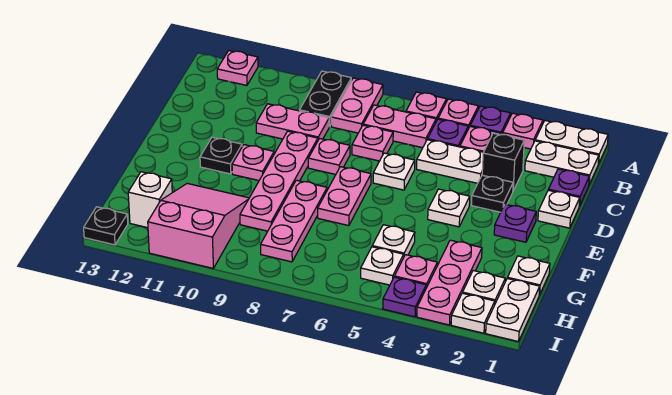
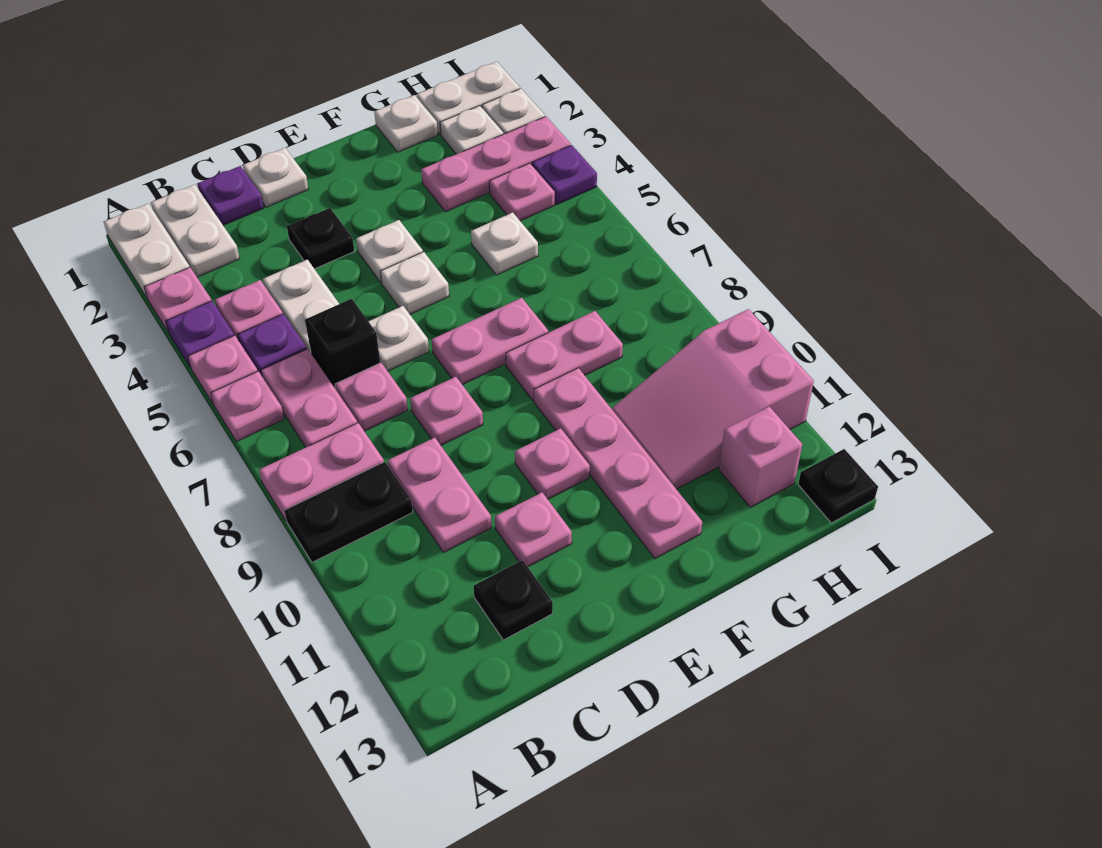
pink 1x1 plate [217,51,258,85] -> pink 1x1 plate moved to [495,492,572,567]
black 1x1 brick [482,133,524,191] -> black 1x1 brick moved to [305,299,380,389]
pink 1x4 plate [240,131,318,231] -> pink 1x4 plate turned to [534,368,702,559]
purple 1x1 plate [494,204,536,242] -> none
black 1x1 plate [200,137,242,174] -> black 1x1 plate moved to [474,560,553,640]
pink 1x3 plate [261,180,327,262] -> pink 1x2 plate [506,311,623,400]
white 1x1 plate [361,247,404,285] -> white 1x1 plate moved to [380,252,449,314]
white 1x1 brick [128,172,172,228] -> pink 1x1 brick [719,407,802,507]

